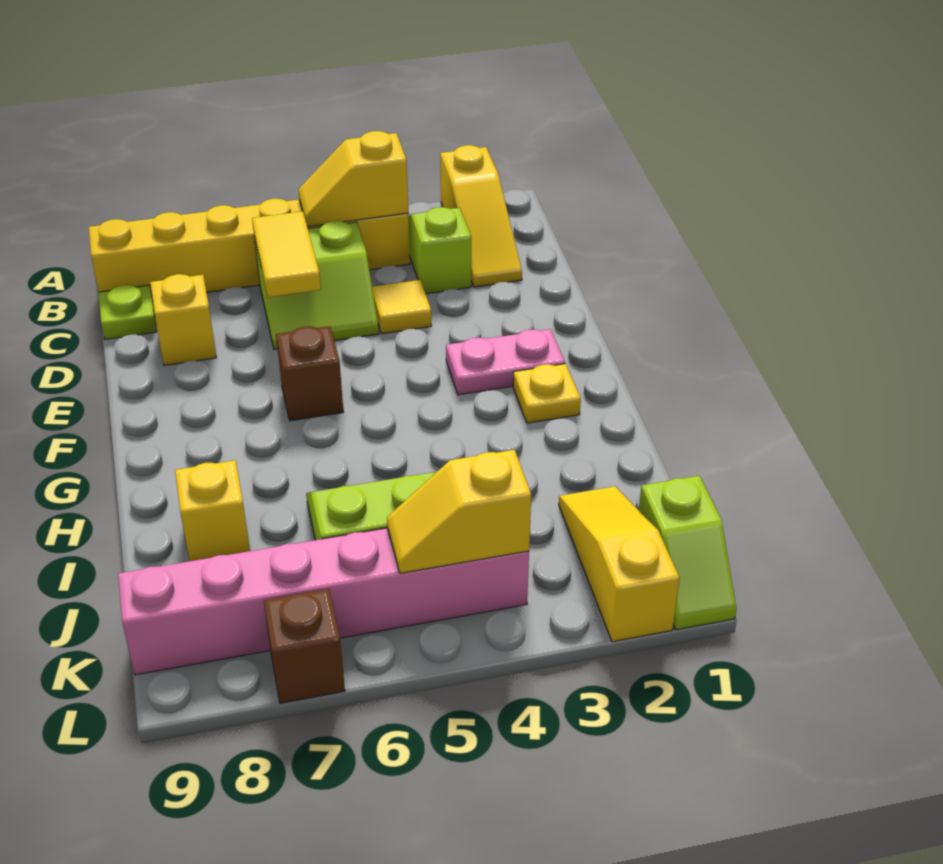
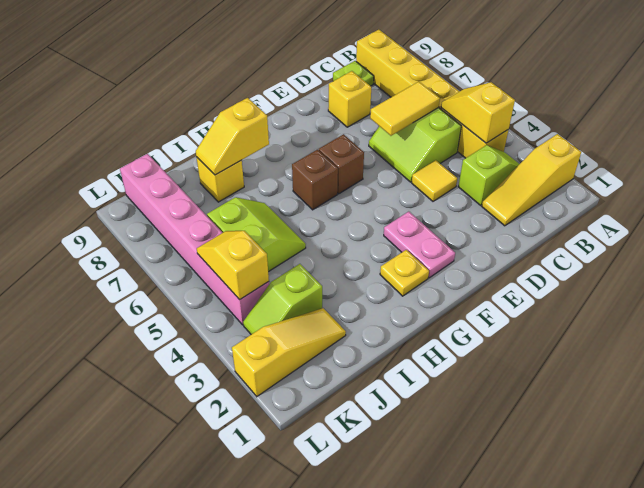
none -> yellow 1x2 slope [196,98,269,175]
lime 1x2 slope [639,476,737,630] -> lime 1x2 slope moved to [243,264,322,334]
brown 1x1 brick [264,589,345,703] -> brown 1x1 brick moved to [292,150,338,210]

